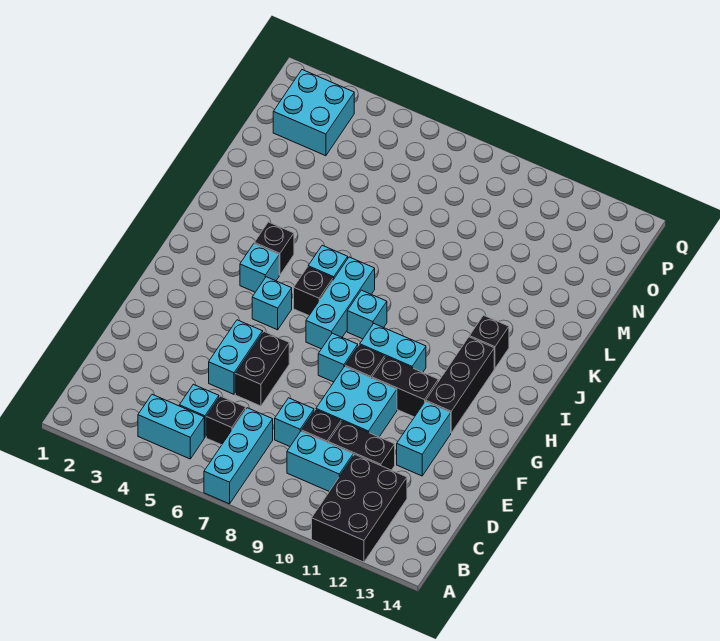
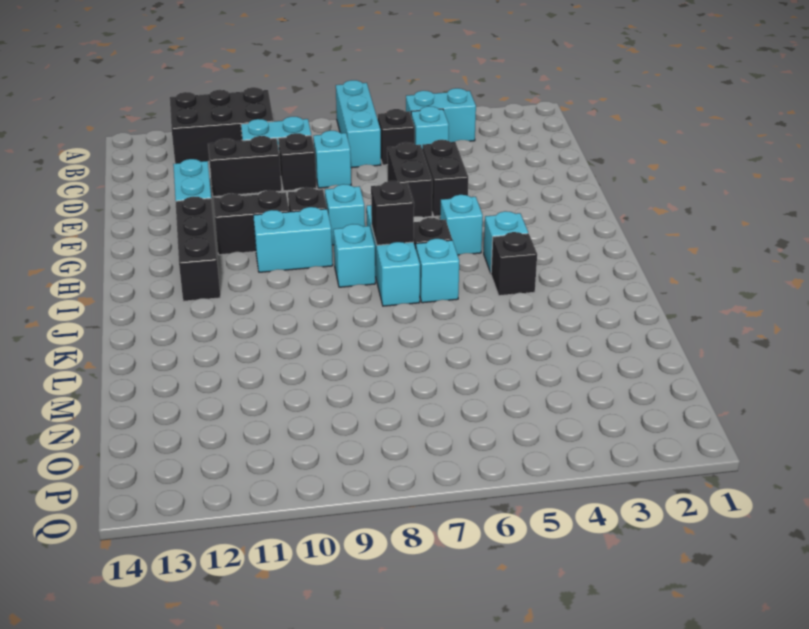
black 2x3 brick [312,455,407,562] -> black 2x3 brick turned to [170,87,274,164]
cyan 1x2 brick [209,320,263,394] -> black 1x2 brick [422,140,468,216]
cyan 2x2 brick [316,367,397,437] -> none
black 1x1 brick [470,315,509,368] -> black 1x1 brick moved to [371,181,414,245]
cyan 2x2 brick [273,70,354,156] -> none

